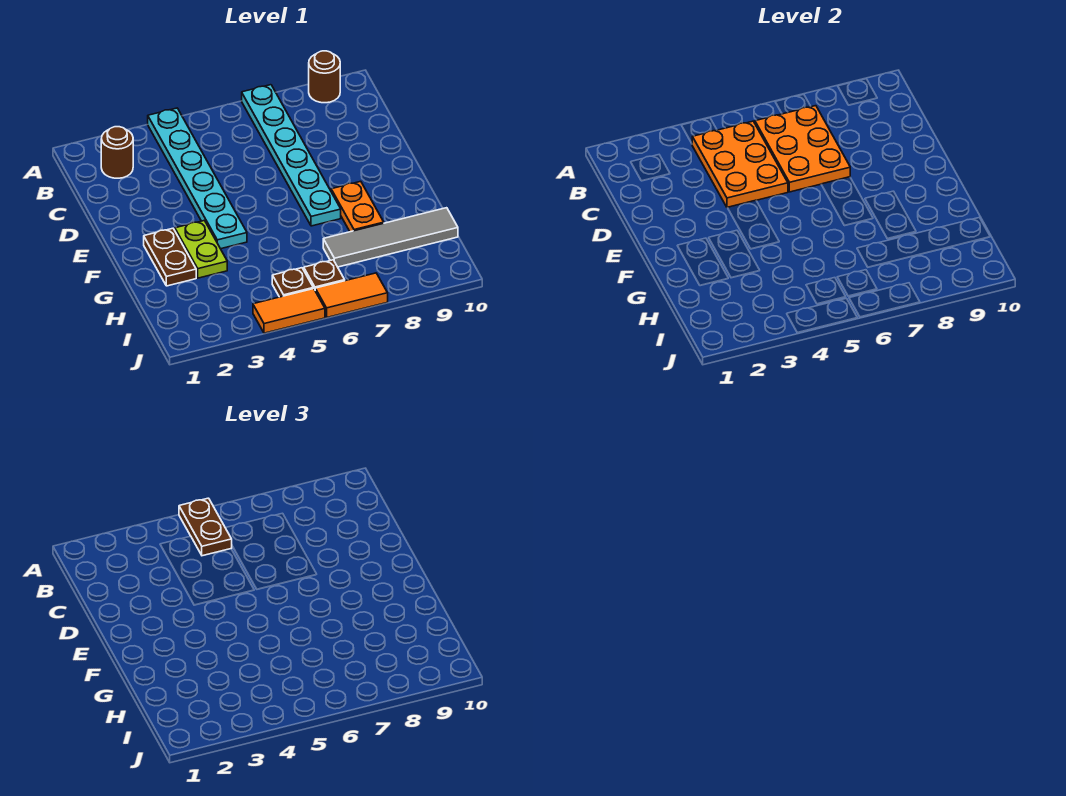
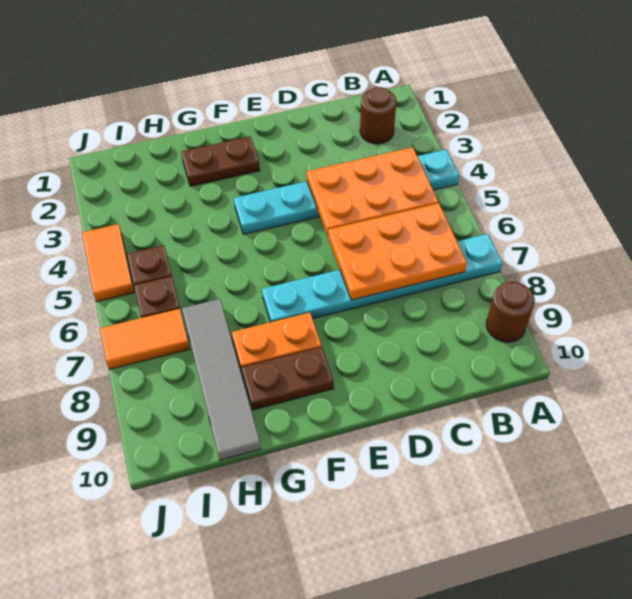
brown 1x2 plate [179,498,232,556] -> brown 1x2 plate moved to [241,347,334,410]
lime 1x2 plate [175,221,227,278] -> none
orange 1x2 tile [315,273,388,317] -> orange 1x2 tile turned to [100,309,190,369]

